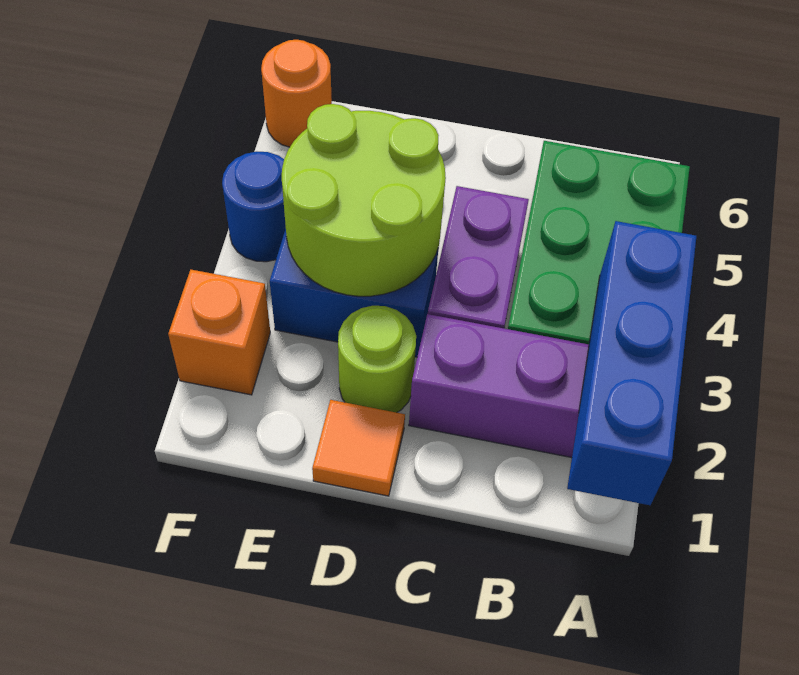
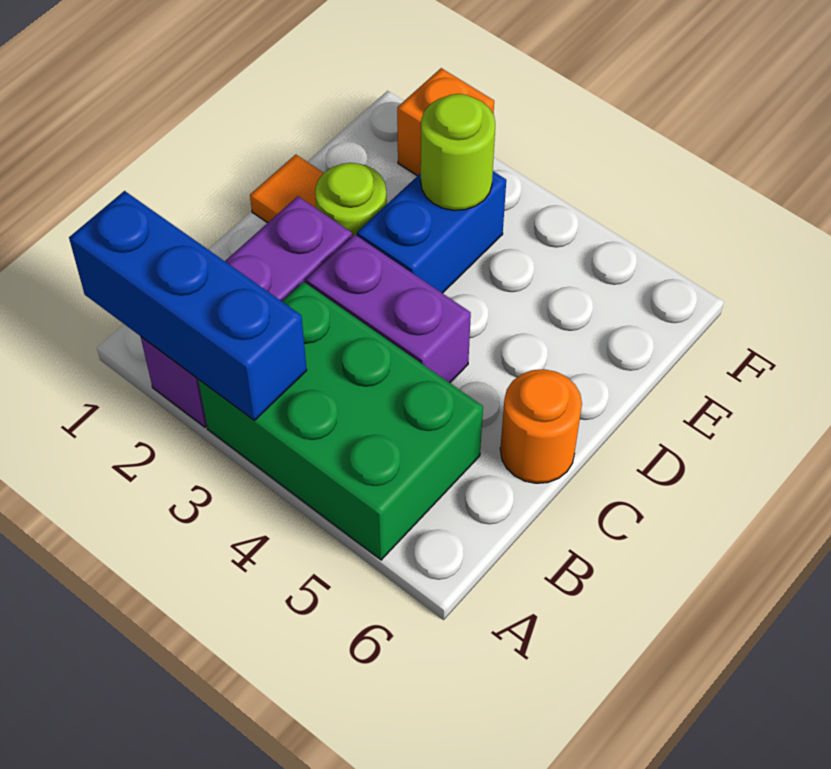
lime 2x2 round brick [282,104,446,296] -> lime 1x1 round brick [421,94,495,210]
blue 1x1 round brick [222,152,286,262] -> none
orange 1x1 round brick [261,40,332,147] -> orange 1x1 round brick moved to [500,369,582,483]

